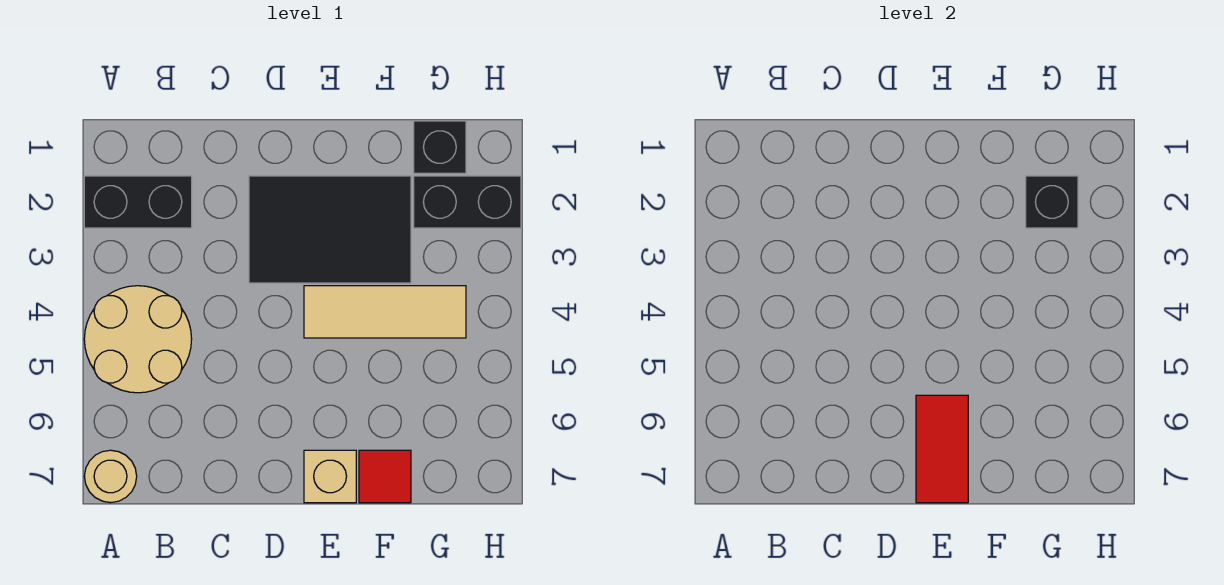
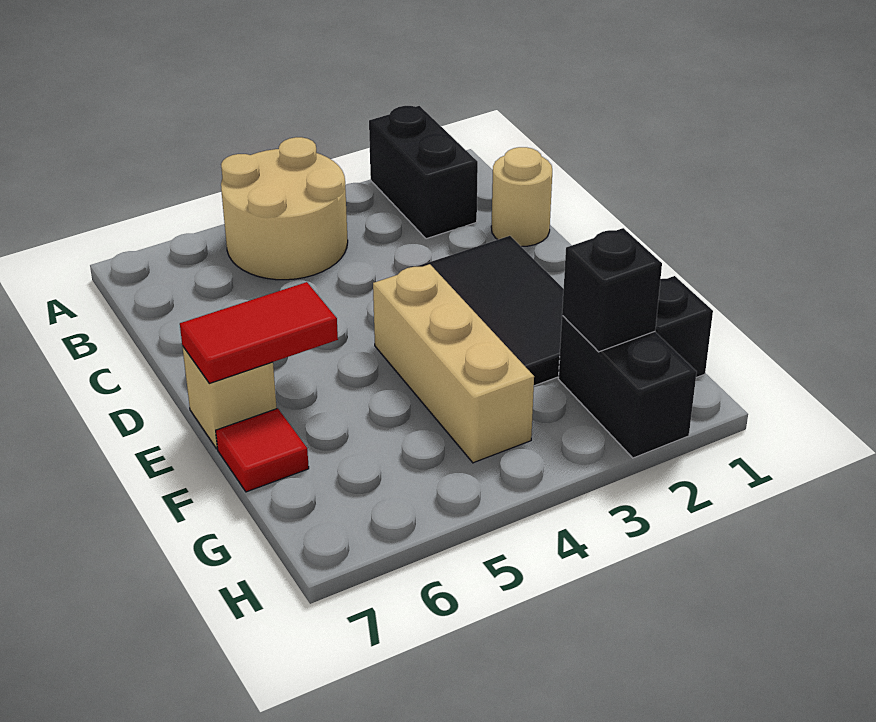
tan 1x1 round brick [84,450,137,503] -> tan 1x1 round brick moved to [491,147,552,247]
tan 1x3 tile [304,286,466,338] -> tan 1x3 brick [373,264,534,463]

